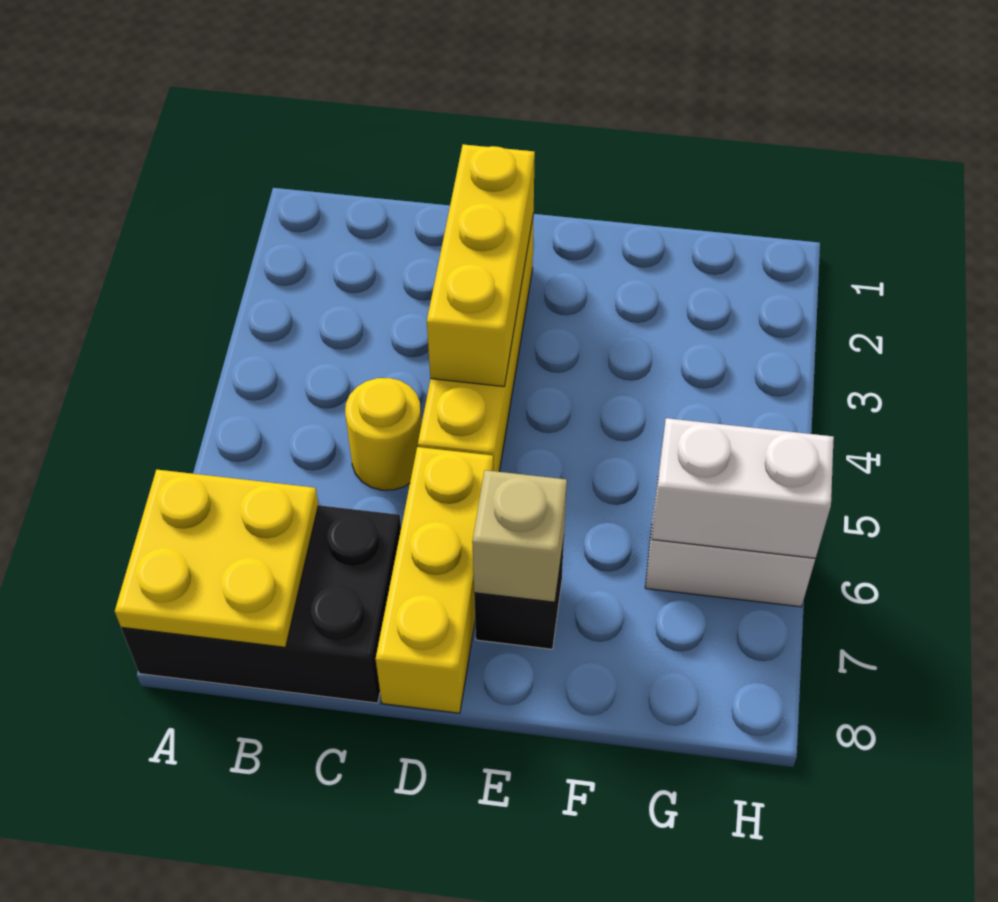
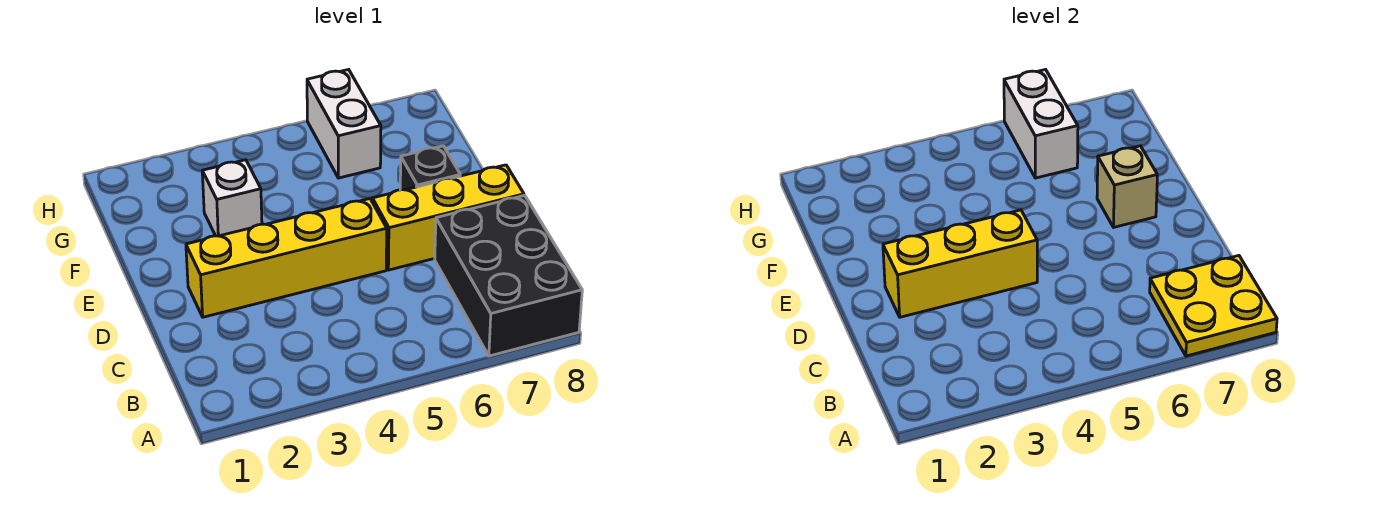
yellow 1x1 round brick [345,378,422,490] -> none
none -> white 1x1 brick [202,160,262,236]

